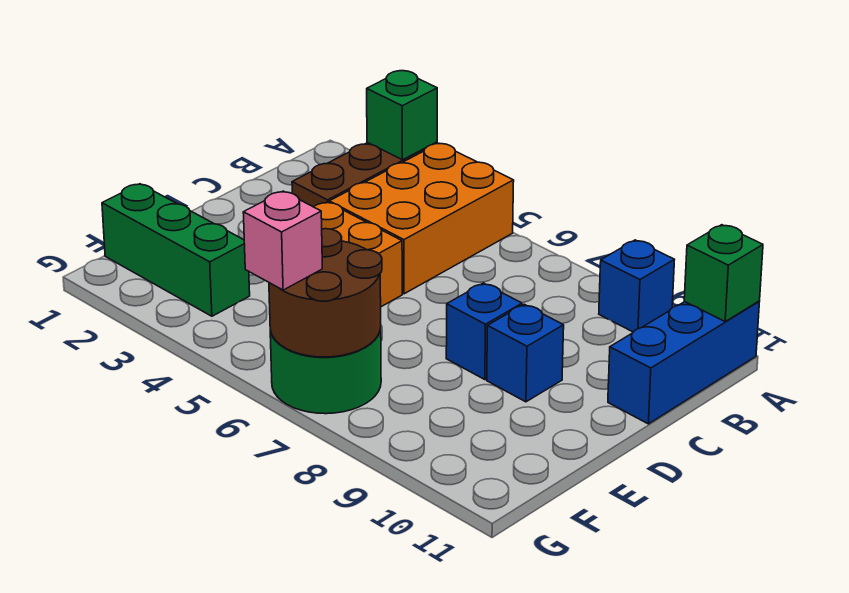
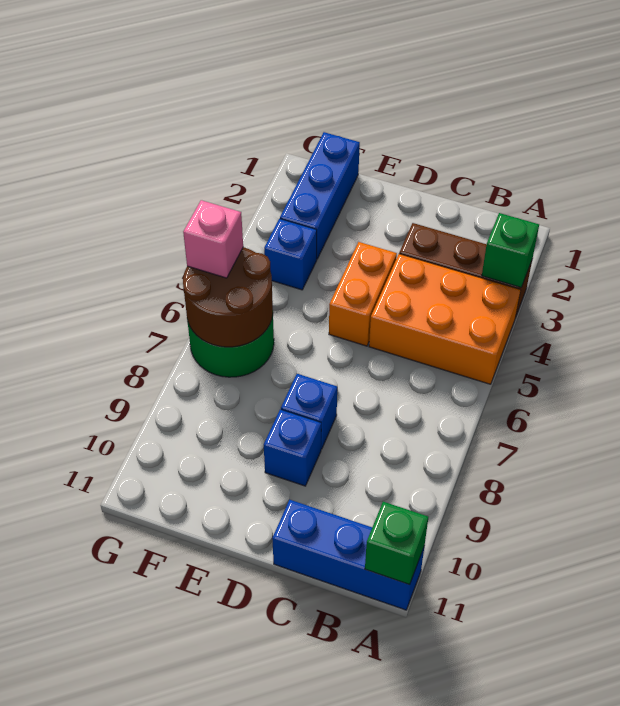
blue 1x1 brick [599,240,674,332] -> blue 1x1 brick moved to [264,219,317,290]
green 1x3 brick [102,184,250,316] -> blue 1x3 brick [280,132,360,259]

